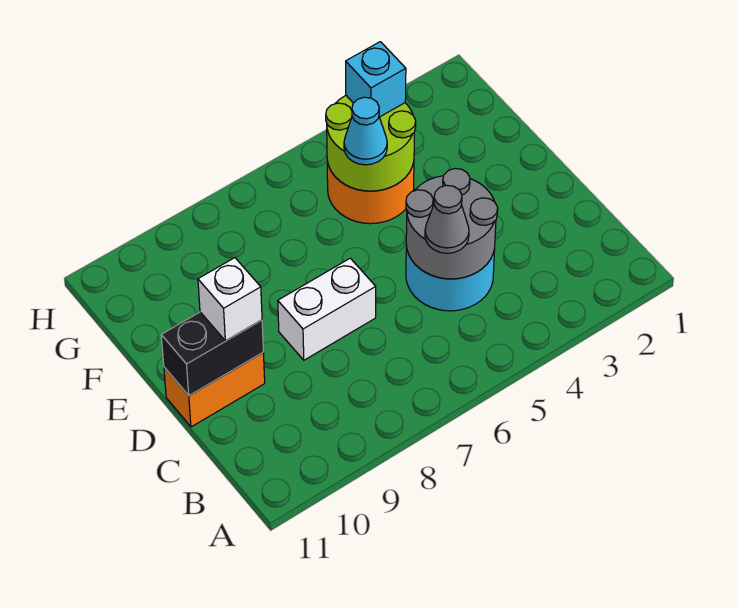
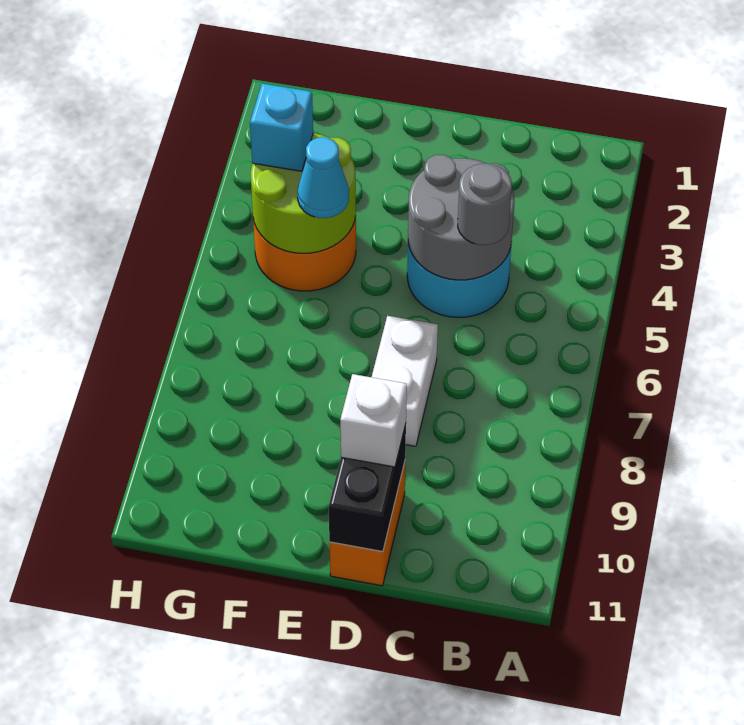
grey 1x1 cone [425,185,469,253] -> grey 1x1 round brick [458,164,512,245]

